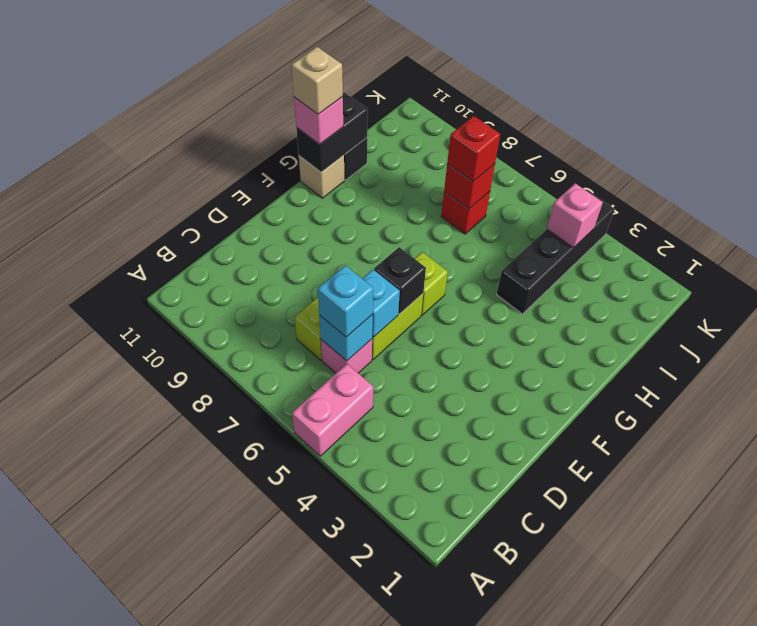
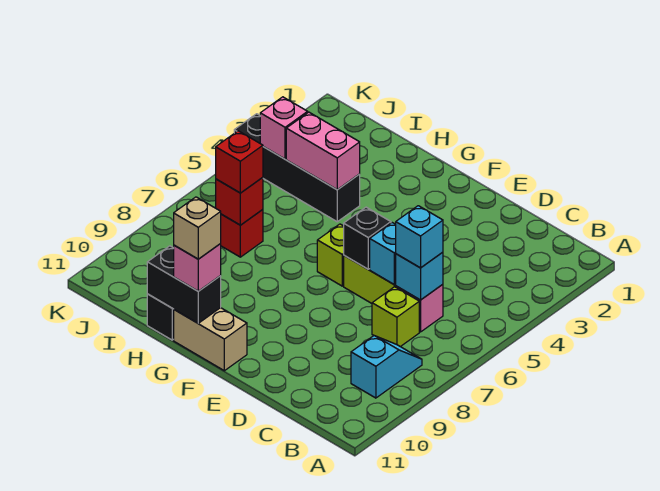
pink 1x2 brick [292,364,373,456] -> pink 1x2 brick moved to [286,112,360,190]
none -> cyan 1x2 slope [351,336,422,398]
tan 1x1 brick [299,155,345,198] -> tan 1x2 brick [174,308,247,371]

